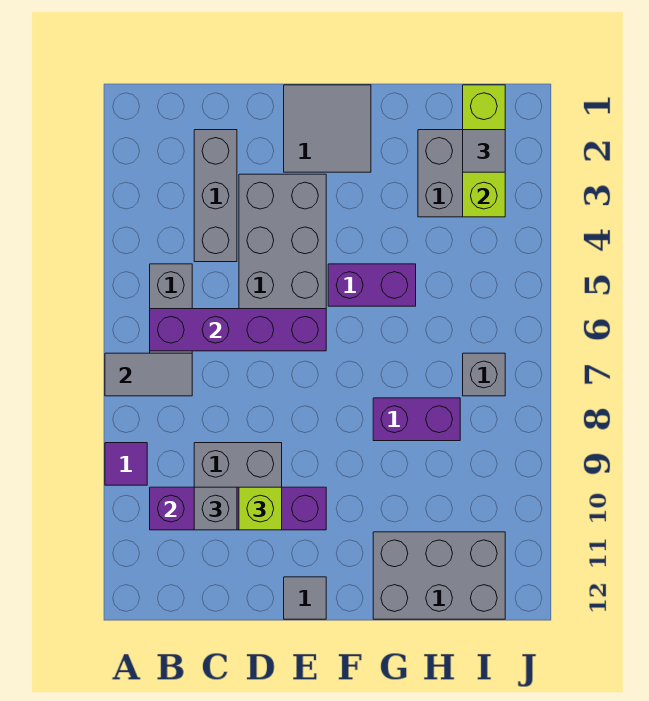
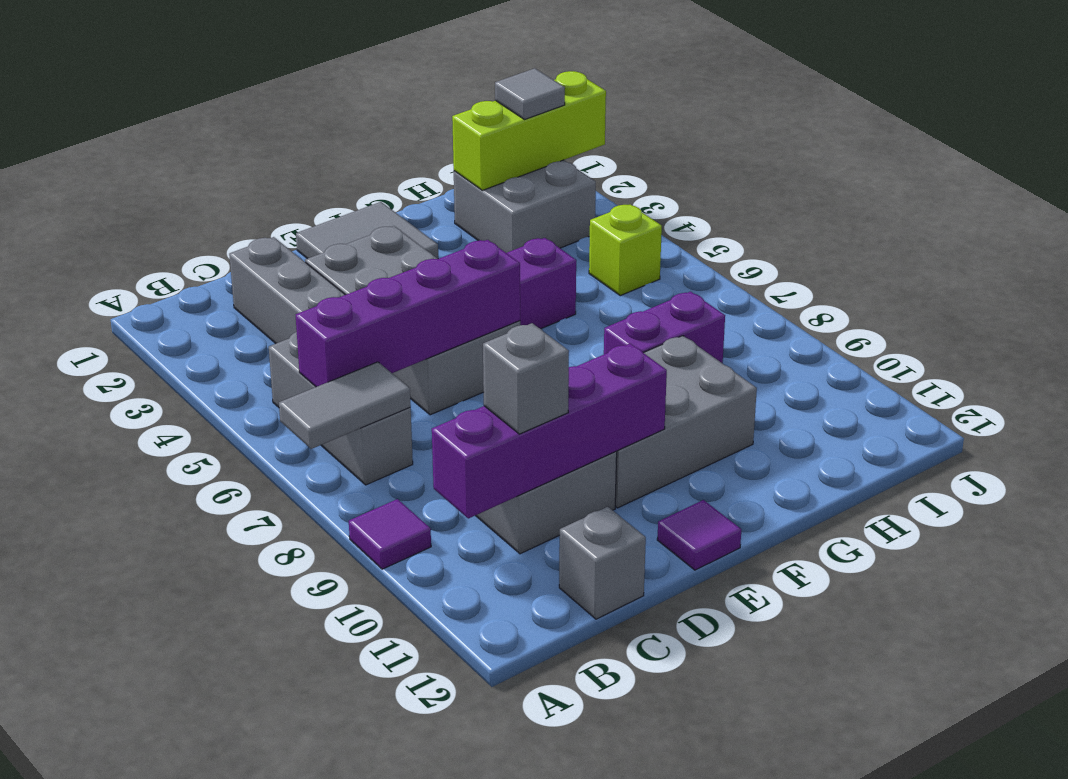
lime 1x1 brick [239,487,282,530] -> lime 1x1 brick moved to [589,204,662,296]
grey 1x1 tile [284,577,326,619] -> purple 1x1 tile [657,500,741,570]
grey 2x3 brick [373,532,505,619] -> grey 2x3 brick moved to [615,336,757,508]
lime 1x3 brick [463,85,505,217] -> lime 1x3 brick turned to [452,71,606,190]
grey 1x1 brick [463,353,505,396] -> grey 1x1 brick moved to [559,507,646,619]

